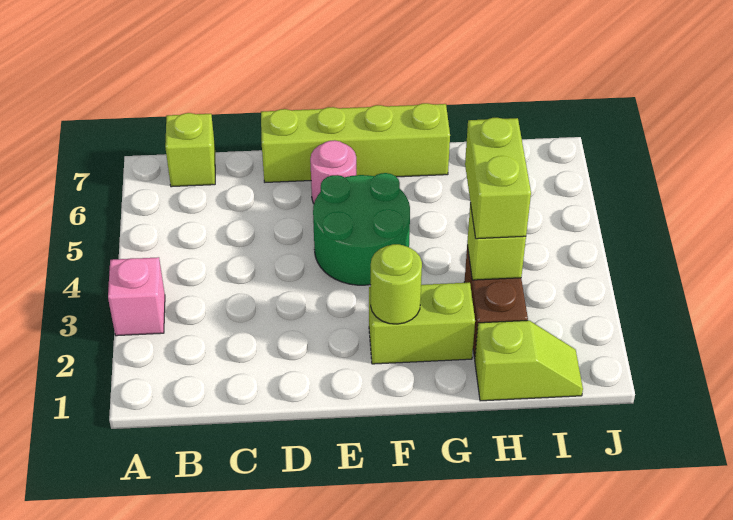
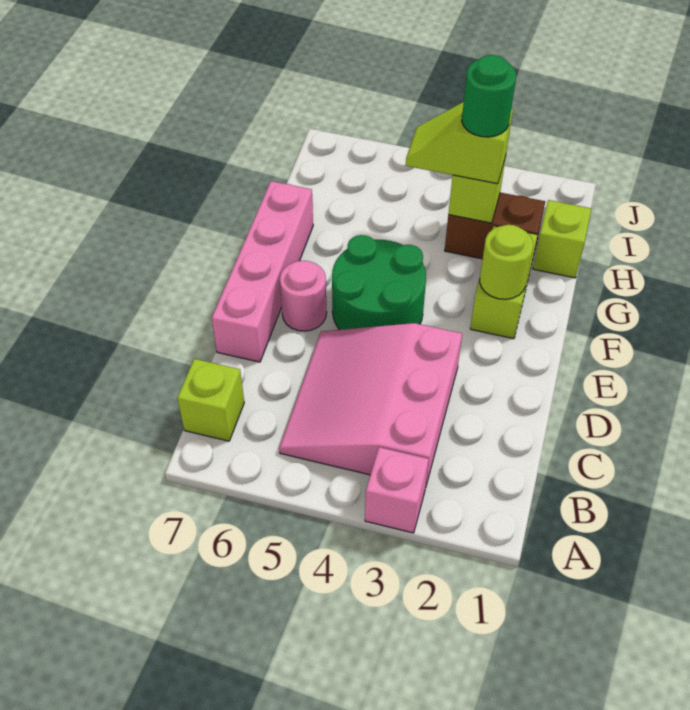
none -> pink 3x3 slope [279,323,462,485]
lime 1x4 brick [261,103,450,182] -> pink 1x4 brick [212,181,313,362]
lime 1x2 brick [465,118,531,239] -> lime 1x2 slope [406,102,513,184]
none -> green 1x1 round brick [462,55,516,137]

